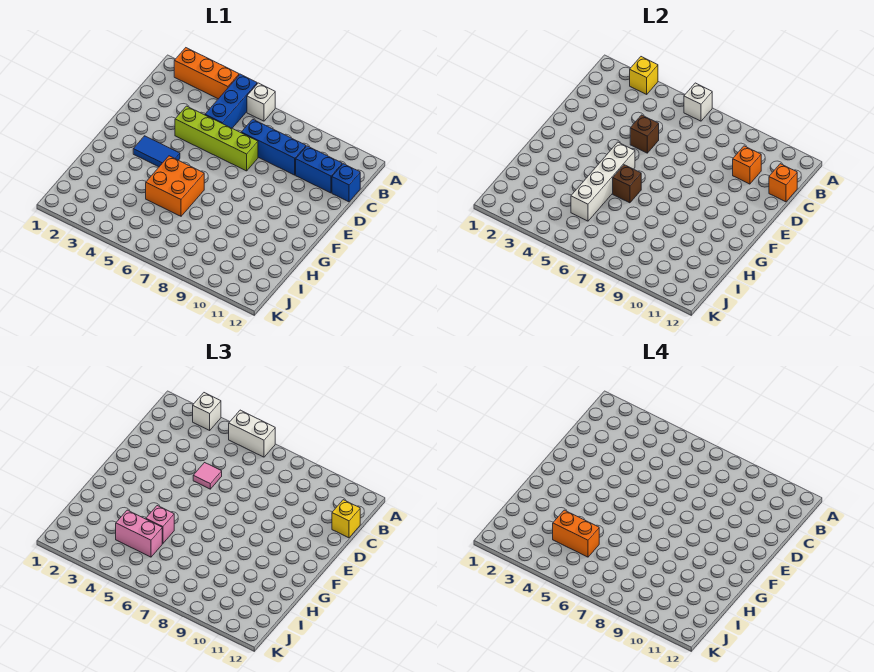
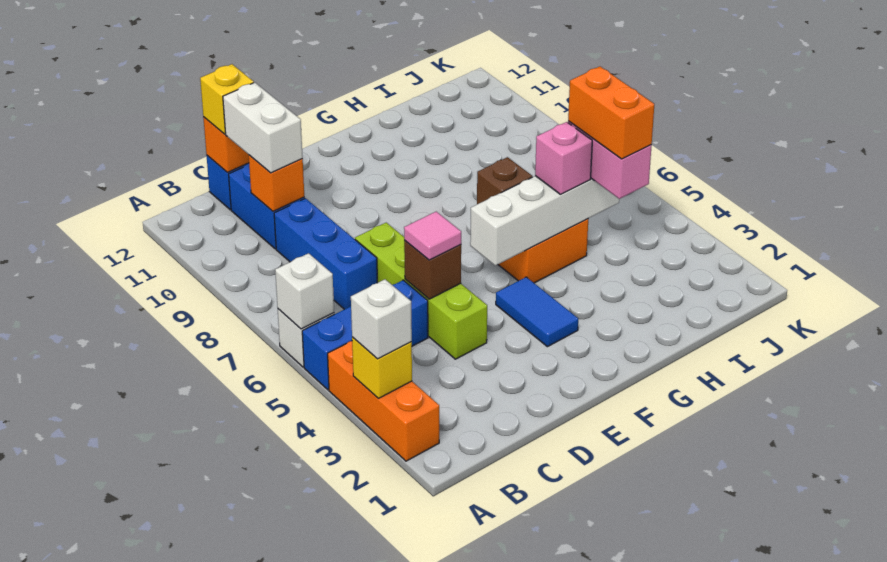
white 1x2 brick [229,410,275,457] -> white 1x2 brick moved to [223,83,303,173]

